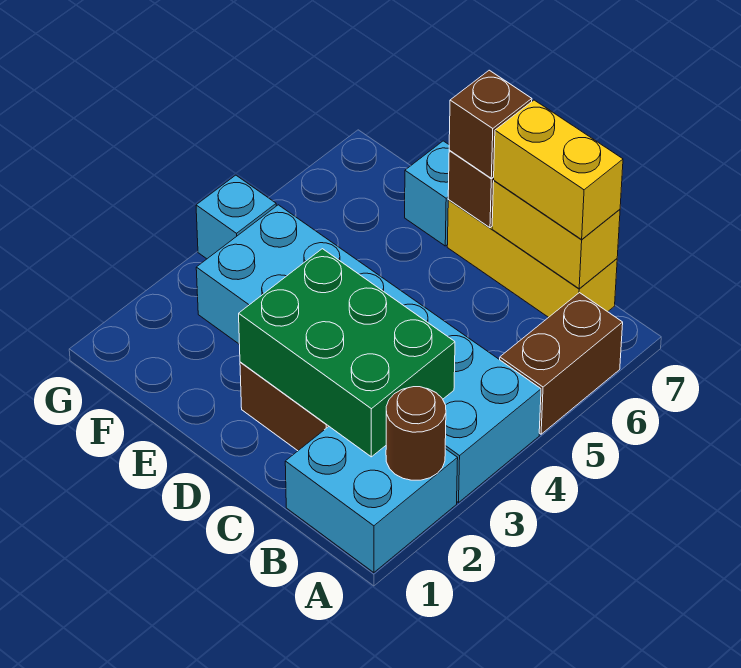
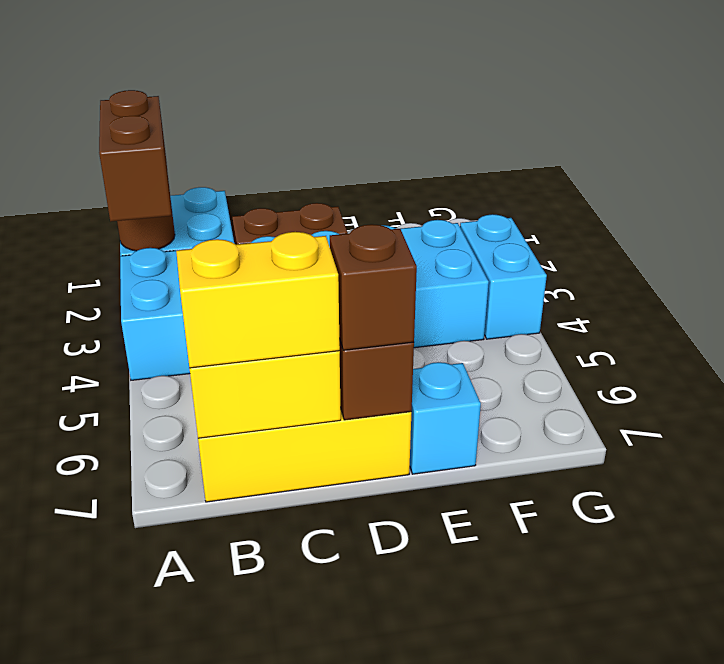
brown 1x2 brick [500,293,623,434] -> brown 1x2 brick moved to [99,90,171,222]
green 2x3 brick [239,249,455,457] -> none
cyan 1x1 brick [196,175,276,259] -> cyan 1x2 brick [460,214,547,339]

